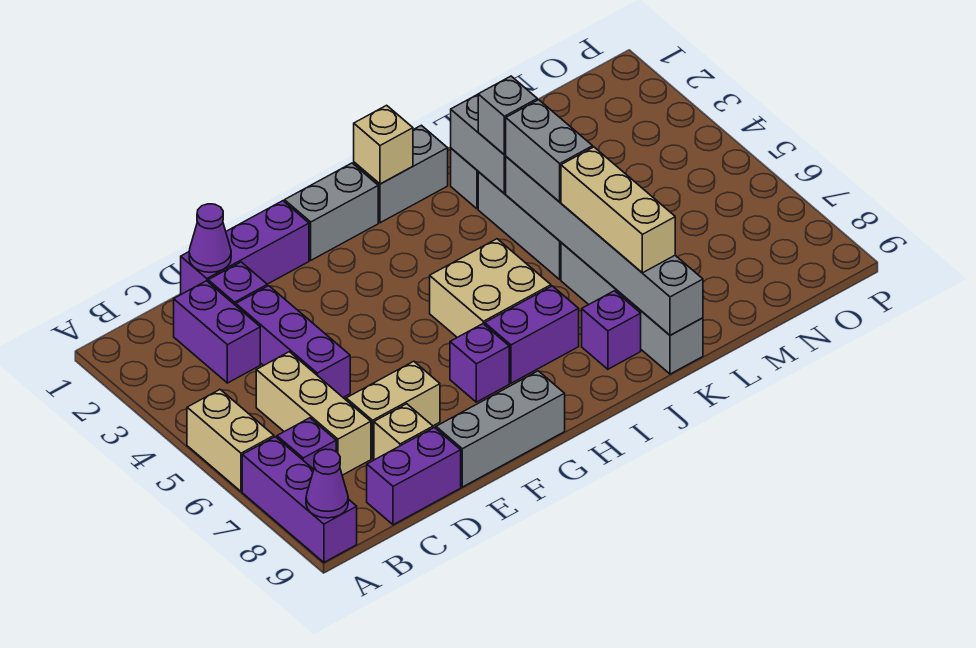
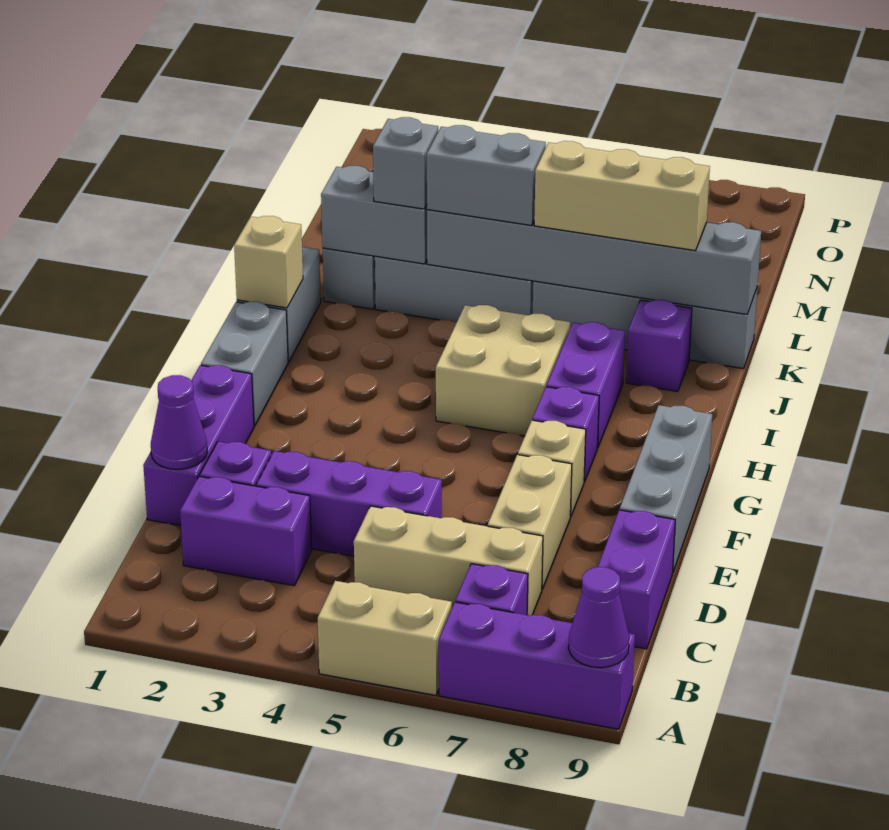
tan 1x1 brick [374,404,433,460] -> tan 1x1 brick moved to [518,420,586,517]

